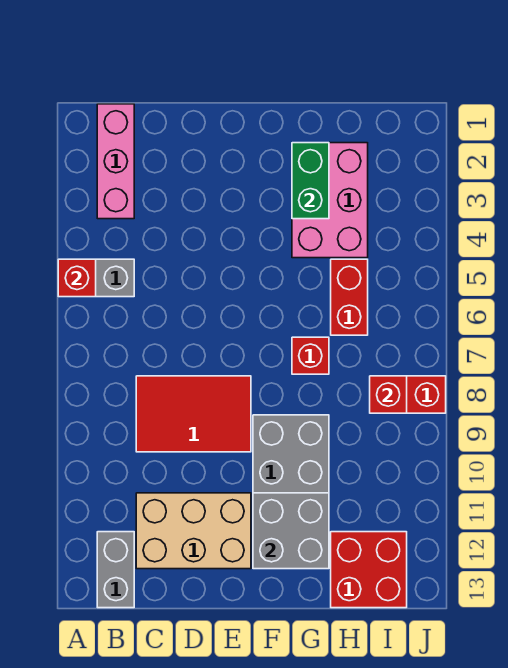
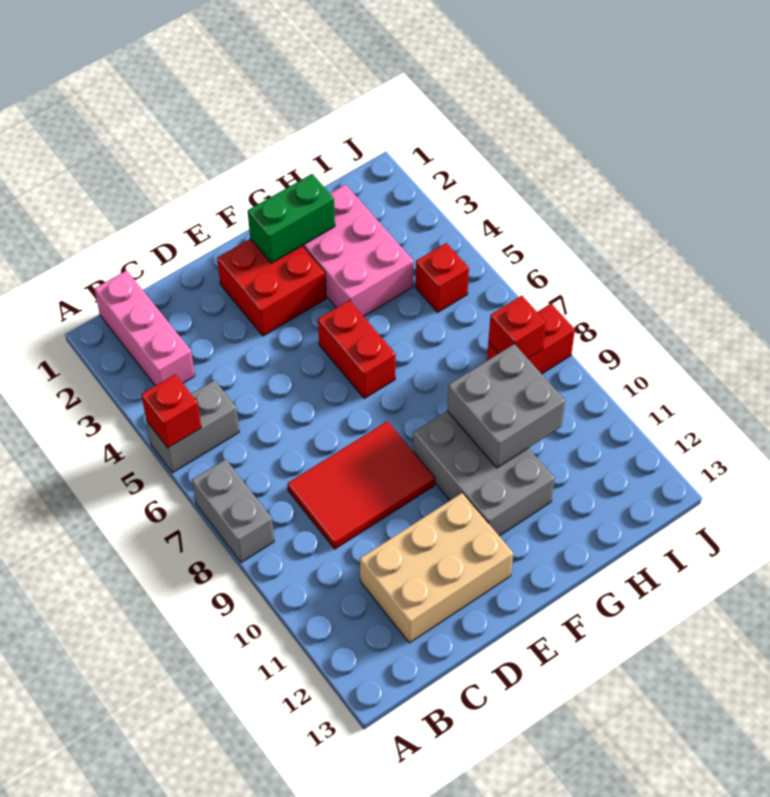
grey 1x2 brick [97,532,134,608] -> grey 1x2 brick moved to [192,459,274,562]
grey 2x2 brick [253,493,329,569] -> grey 2x2 brick moved to [447,344,565,468]
green 1x2 brick [292,143,329,219] -> green 1x2 brick turned to [248,174,335,263]
red 1x1 brick [292,337,329,374] -> red 1x1 brick moved to [415,243,469,312]
red 1x2 brick [331,259,368,335] -> red 1x2 brick moved to [318,300,396,398]
red 2x2 brick [331,532,407,608] -> red 2x2 brick moved to [217,239,326,336]

